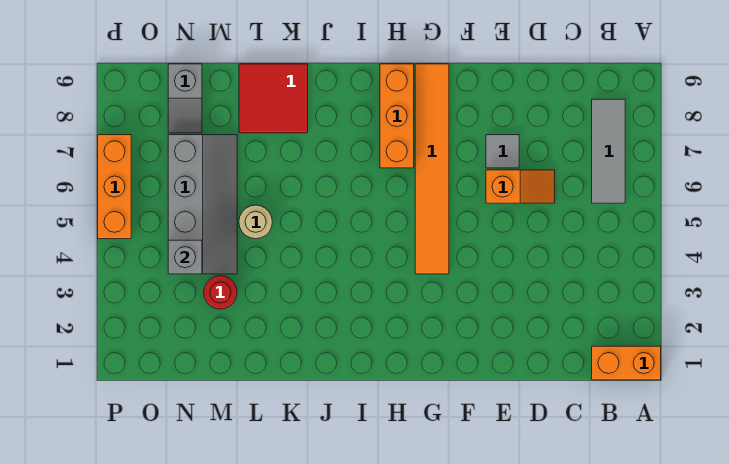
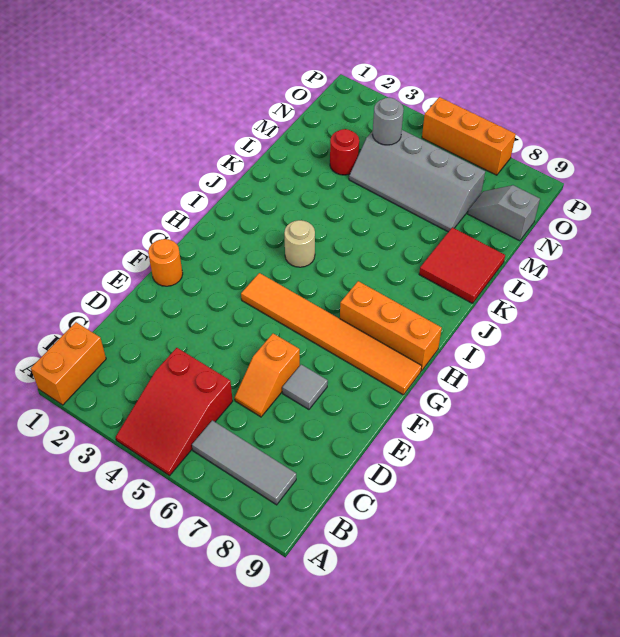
none -> red 2x3 slope [116,348,233,476]
none -> orange 1x1 round brick [148,239,183,286]
tan 1x1 round brick [239,205,272,239] -> tan 1x1 round brick moved to [284,220,315,267]
grey 1x1 brick [168,240,202,274] -> grey 1x1 round brick [373,98,404,145]

